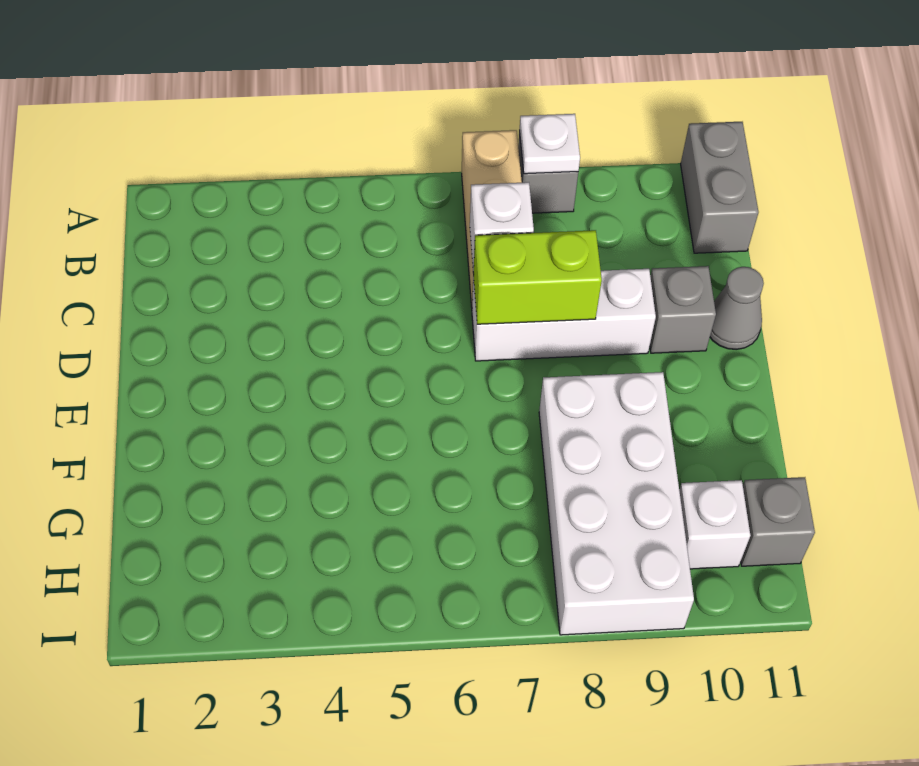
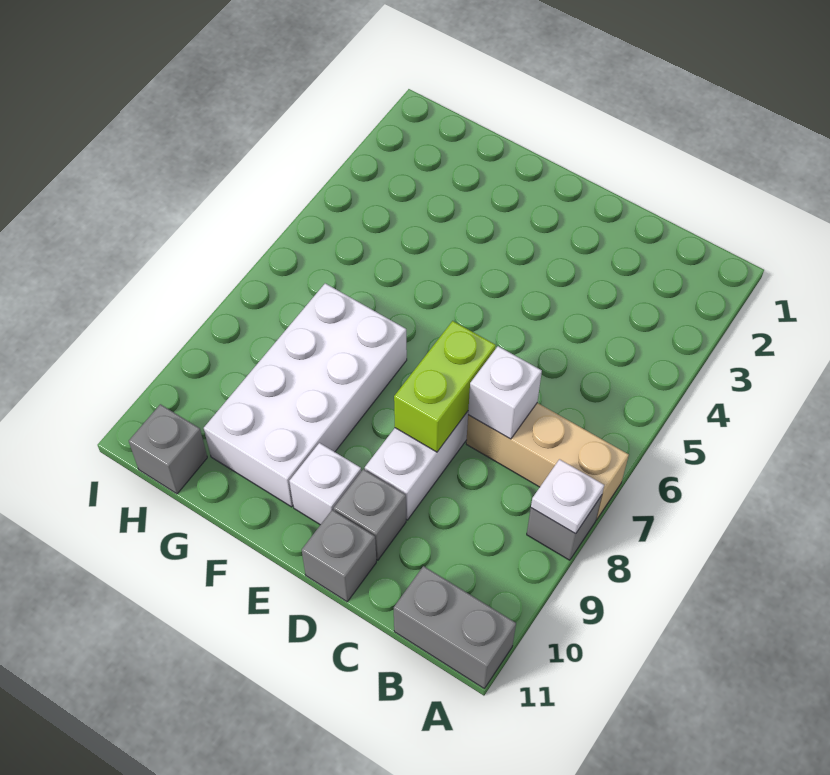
grey 1x1 cone [710,267,764,350] -> grey 1x1 brick [302,510,376,602]
white 2x4 brick [539,372,694,635] -> white 2x4 brick turned to [204,283,407,507]
white 1x1 brick [679,480,750,569] -> white 1x1 brick moved to [289,443,361,525]

